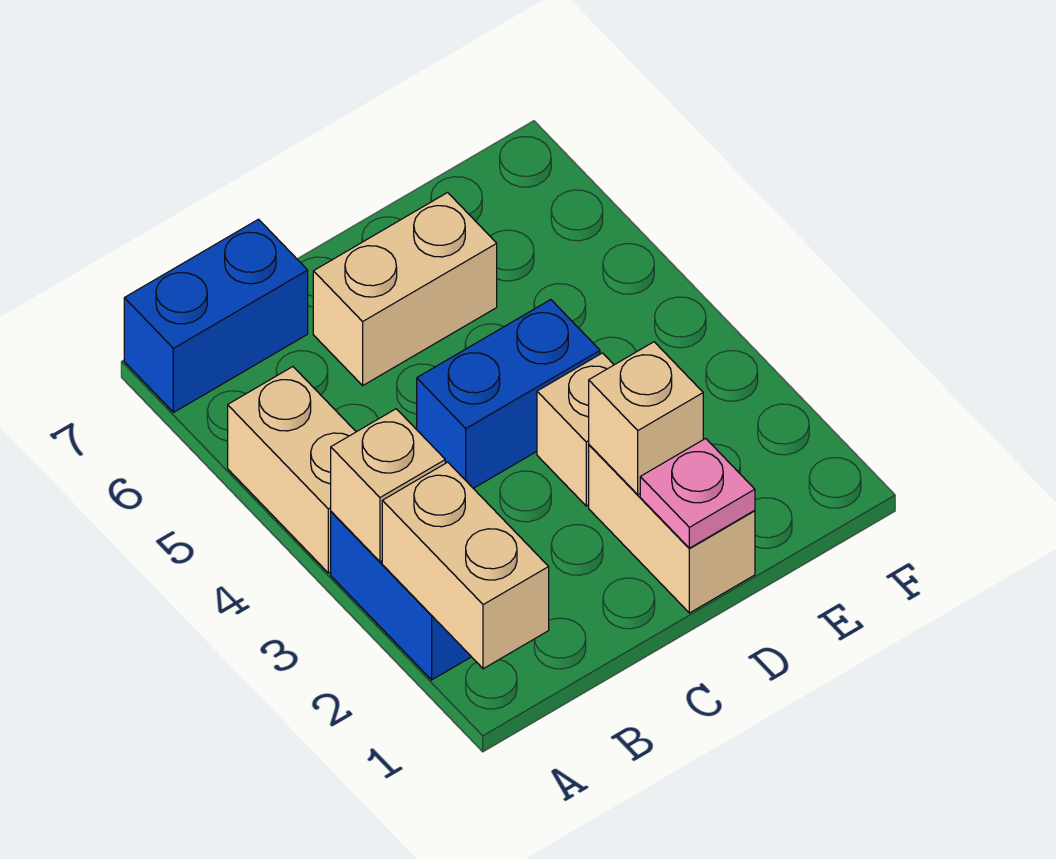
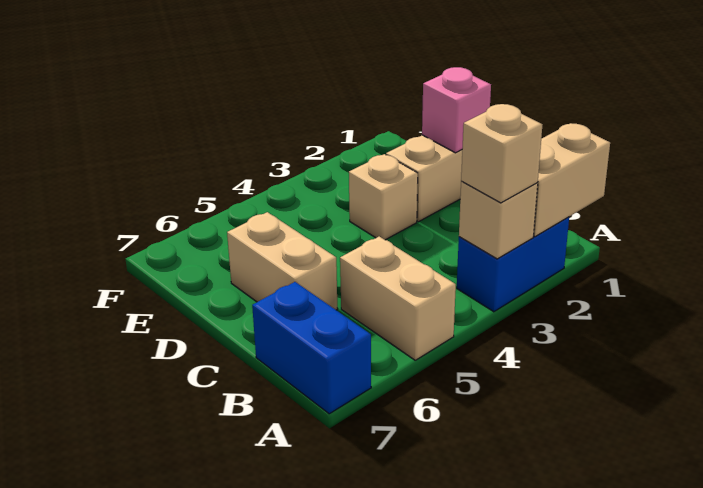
tan 1x2 brick [228,367,356,573] -> tan 1x2 brick turned to [340,236,456,360]
blue 1x2 brick [417,300,600,488] -> none
pink 1x1 plate [640,438,755,548] -> pink 1x1 brick [422,67,491,153]
tan 1x1 brick [589,342,703,495] -> tan 1x1 brick moved to [461,104,543,203]

